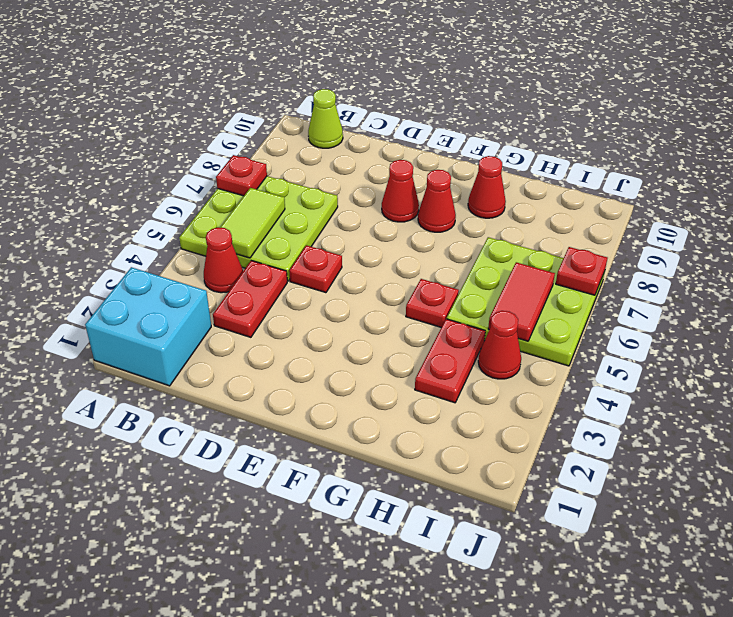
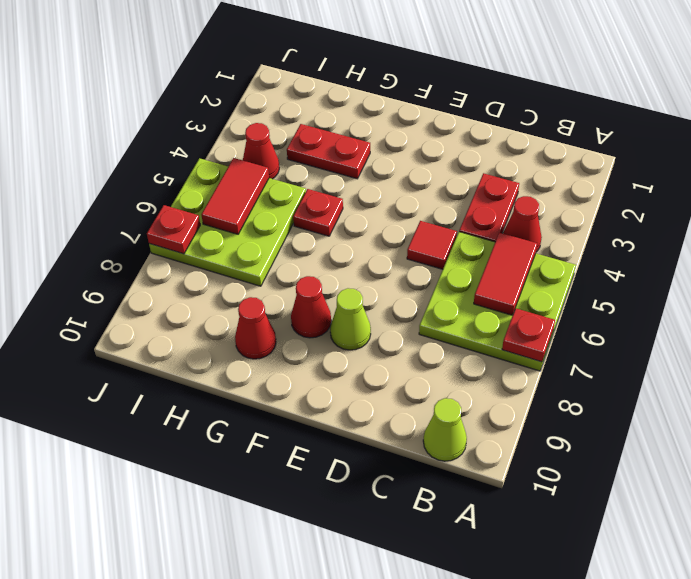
cyan 2x2 brick [85,267,211,386] -> none
lime 1x2 tile [220,188,285,258] -> red 1x2 tile [474,233,537,315]
red 1x1 plate [289,245,342,293] -> red 1x1 tile [407,221,457,269]
red 1x1 cone [382,160,419,222] -> lime 1x1 cone [330,288,371,350]
red 1x2 plate [415,319,485,403] -> red 1x2 plate turned to [287,124,370,179]

